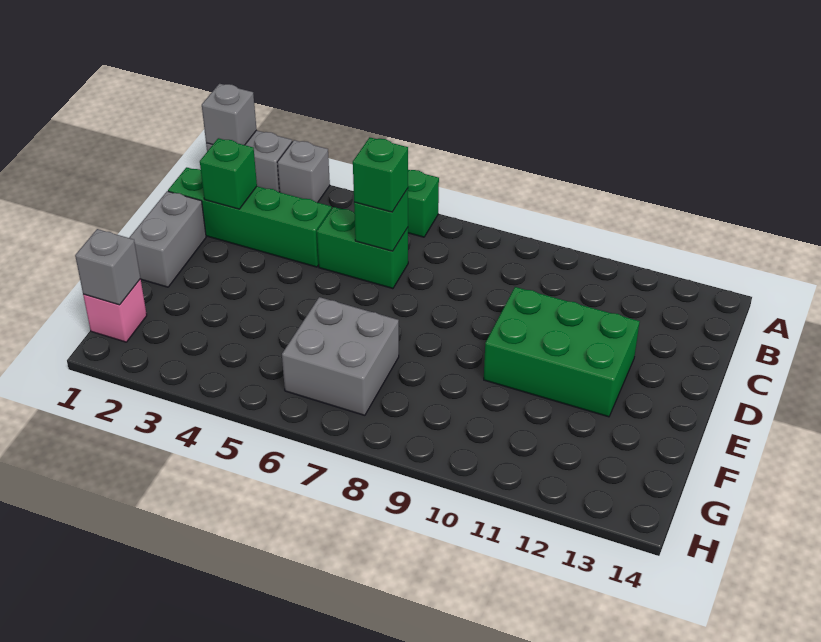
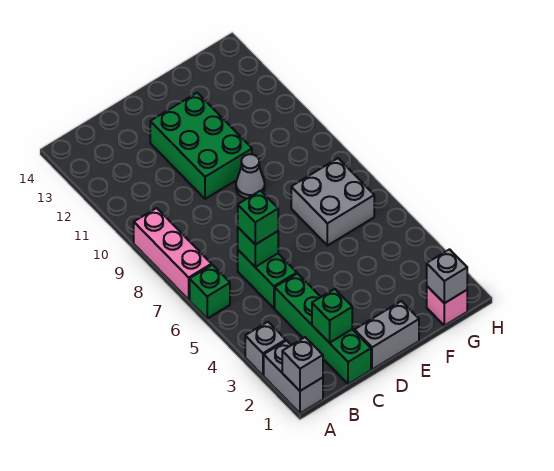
none -> pink 1x3 brick [134,208,212,299]
none -> grey 1x1 cone [236,154,265,198]

